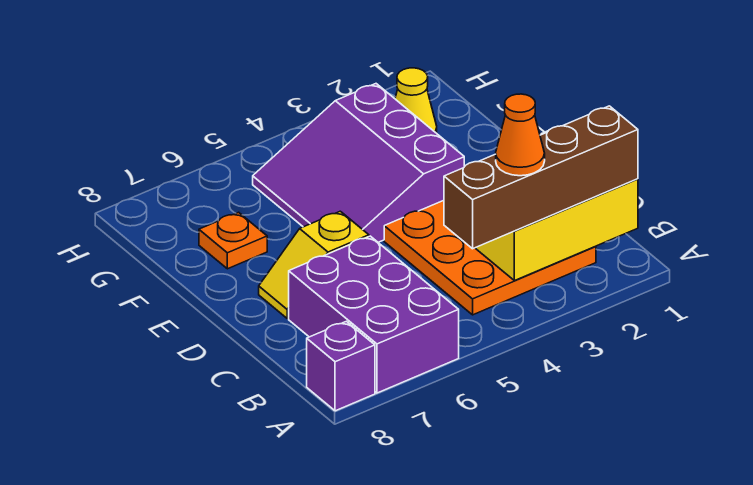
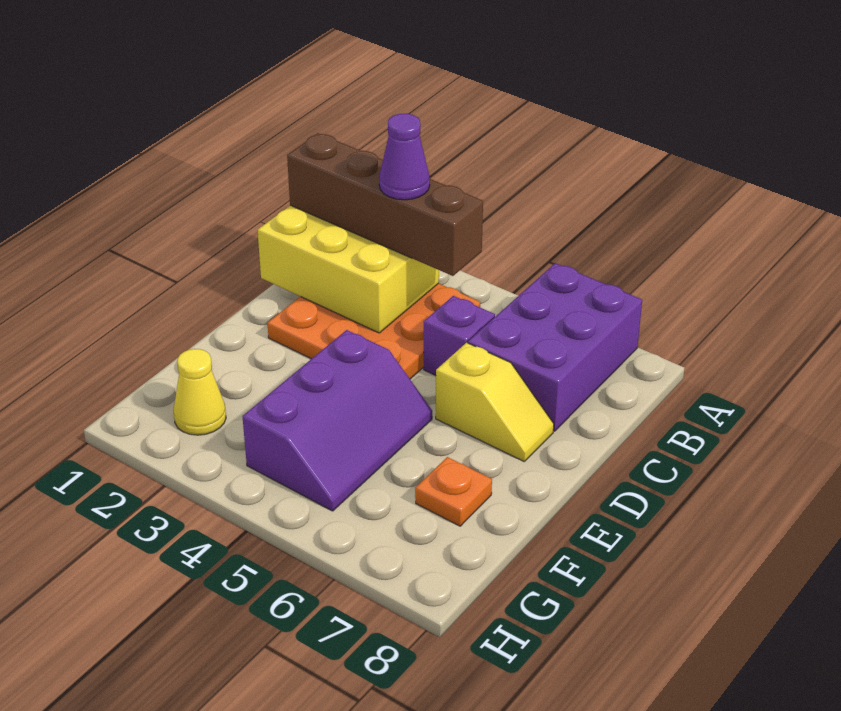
purple 1x1 brick [307,321,375,411] -> purple 1x1 brick moved to [424,296,495,375]
orange 1x1 cone [496,94,545,176] -> purple 1x1 cone [379,114,430,200]
purple 3x3 slope [253,84,464,242] -> purple 2x3 slope [242,330,432,511]

